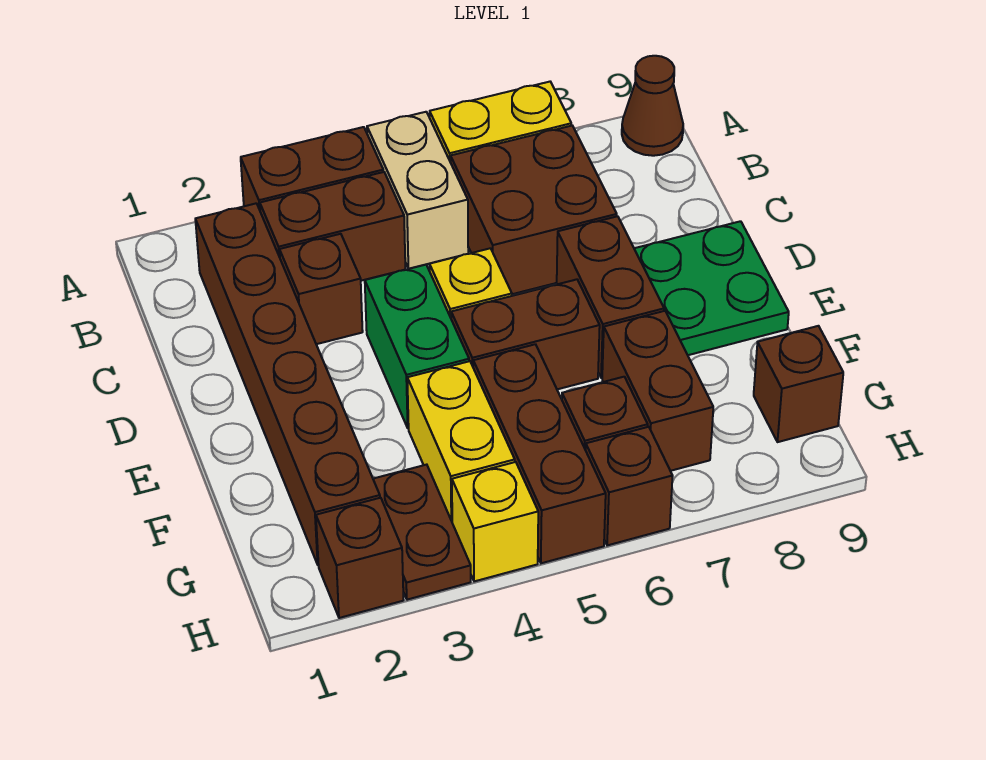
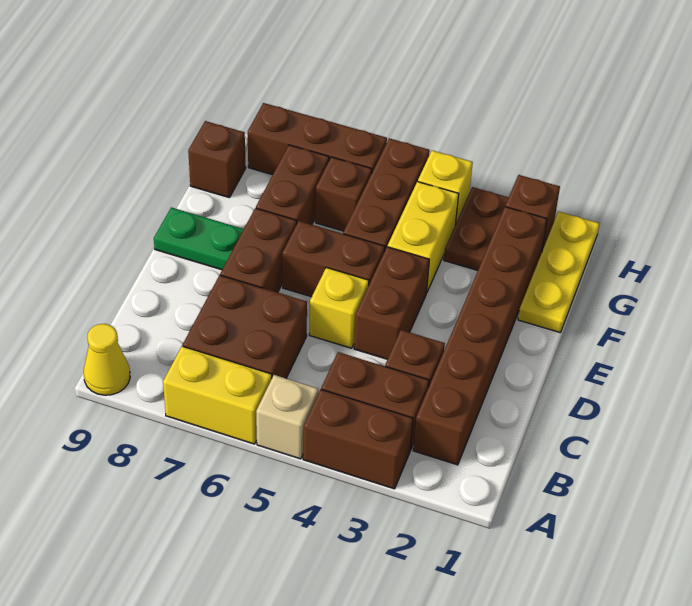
tan 1x2 brick [367,112,468,269] -> tan 1x1 brick [256,375,318,459]
brown 1x1 cone [622,56,683,156] -> yellow 1x1 cone [84,324,130,395]
green 1x2 brick [365,265,469,428] -> brown 1x2 brick [354,247,429,359]
green 2x2 plate [634,221,789,355] -> green 1x2 plate [154,207,244,270]
none -> yellow 1x3 plate [518,211,600,333]
brown 1x1 brick [586,427,673,545] -> brown 1x3 brick [248,103,387,175]

